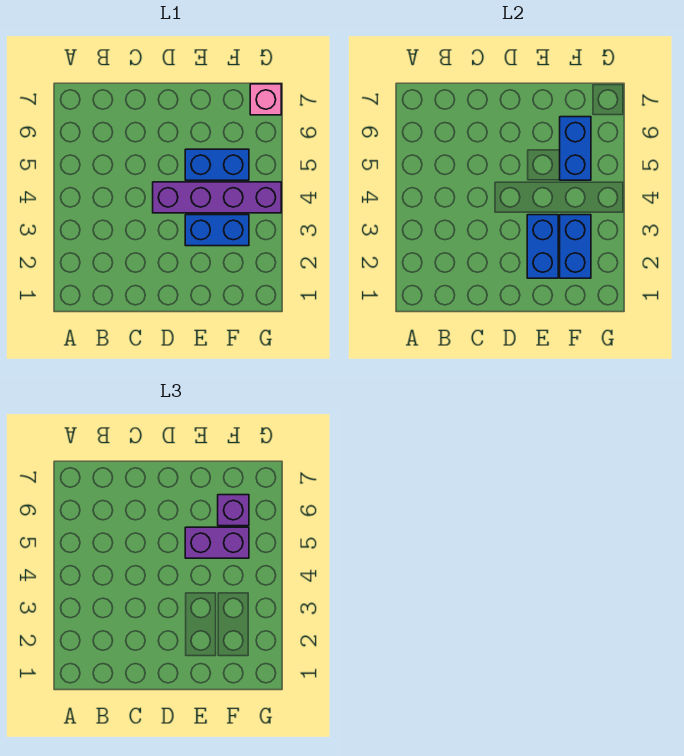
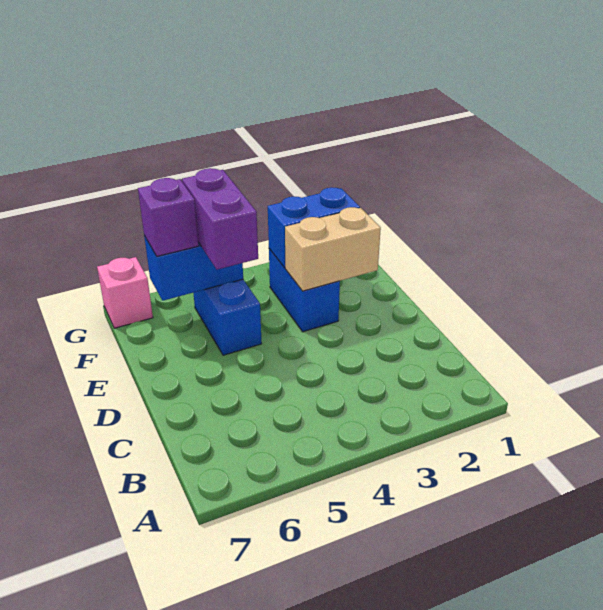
purple 1x4 brick [153,182,281,213] -> none
blue 1x2 brick [527,215,558,278] -> tan 1x2 brick [285,207,381,291]

